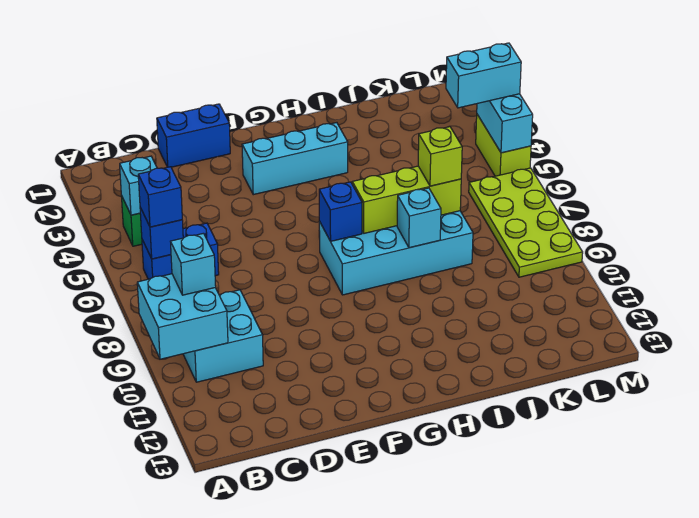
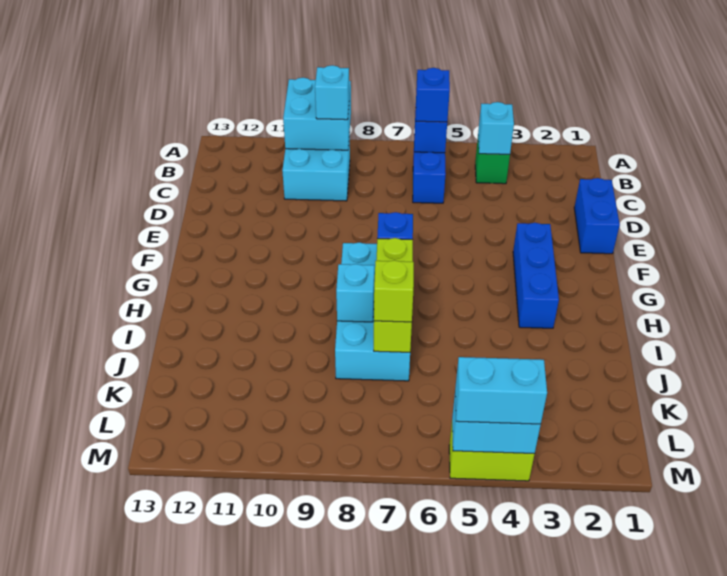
cyan 1x3 brick [242,123,348,195] -> blue 1x3 brick [513,223,559,328]
cyan 1x2 brick [446,43,521,108] -> cyan 1x2 brick turned to [455,357,547,424]
lime 2x4 plate [469,168,583,277] -> none

